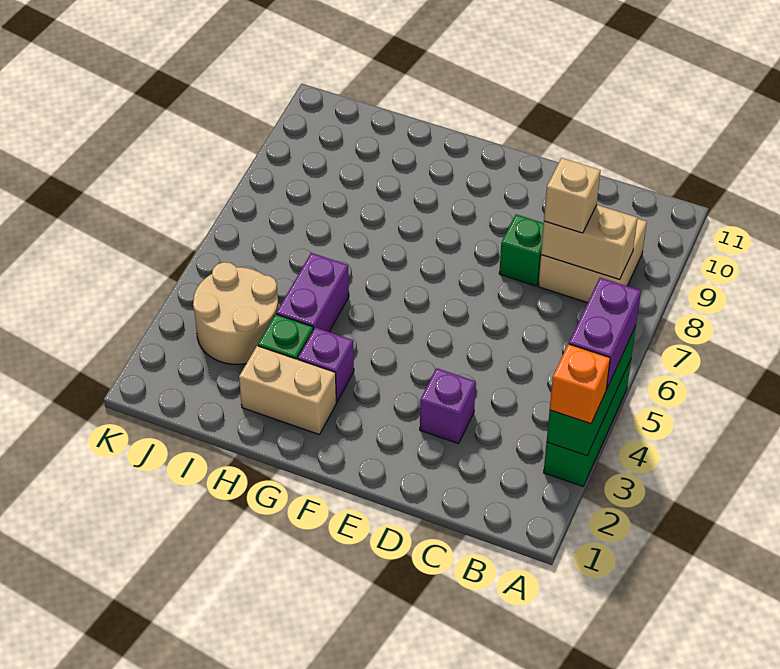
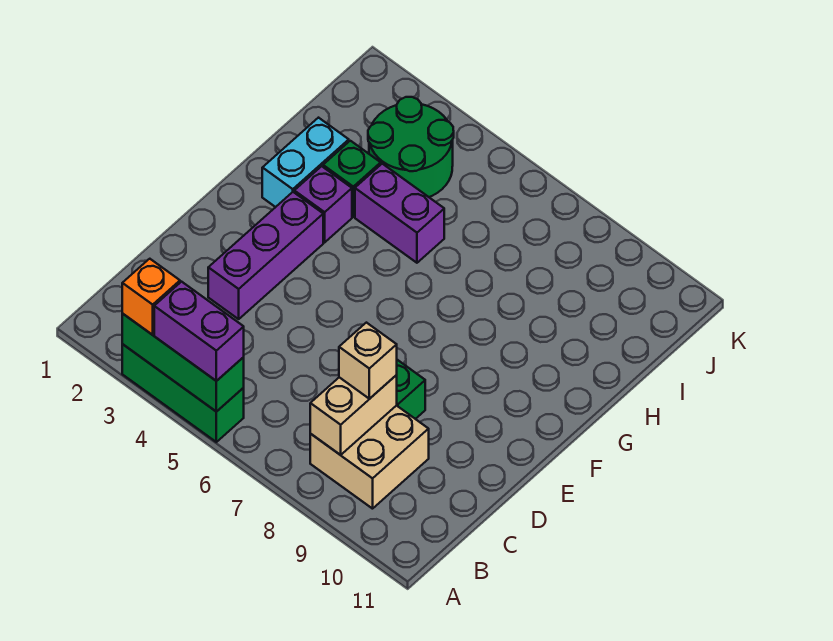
purple 1x1 brick [420,368,476,444] -> purple 1x3 brick [208,192,323,319]
tan 1x2 brick [239,346,336,435] -> cyan 1x2 brick [262,118,349,207]
tan 2x2 round brick [193,262,279,364] -> green 2x2 round brick [368,97,454,197]

